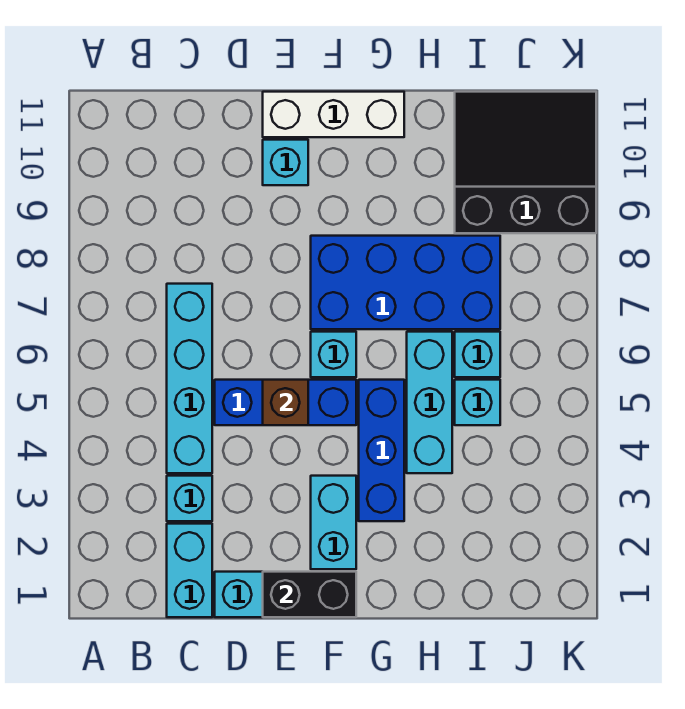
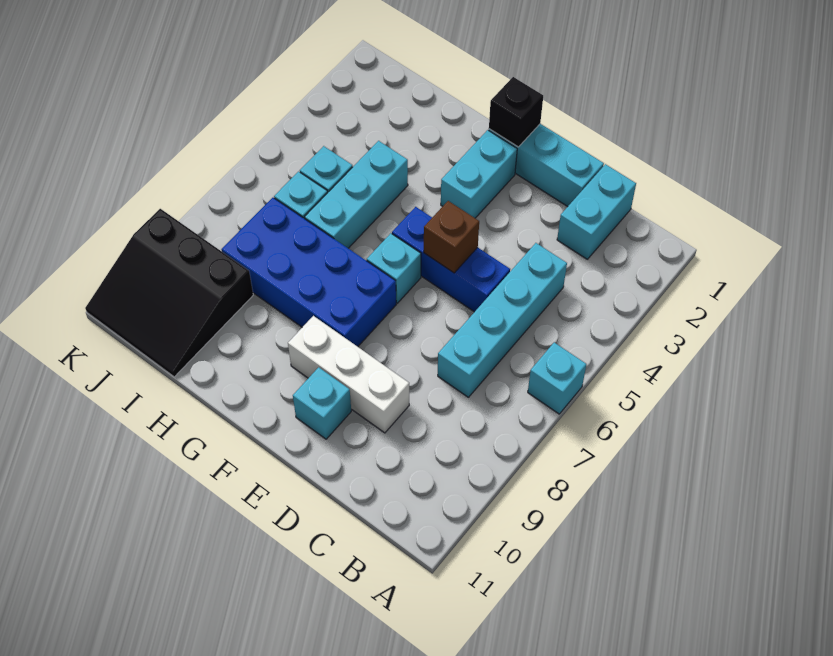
cyan 1x1 brick [167,476,212,521] -> cyan 1x1 brick moved to [528,342,586,414]
black 1x2 brick [263,572,356,617] -> black 1x1 brick [489,77,543,147]
white 1x3 brick [263,92,404,137] -> white 1x3 brick moved to [288,316,409,433]
blue 1x3 brick [359,380,404,521] -> none

